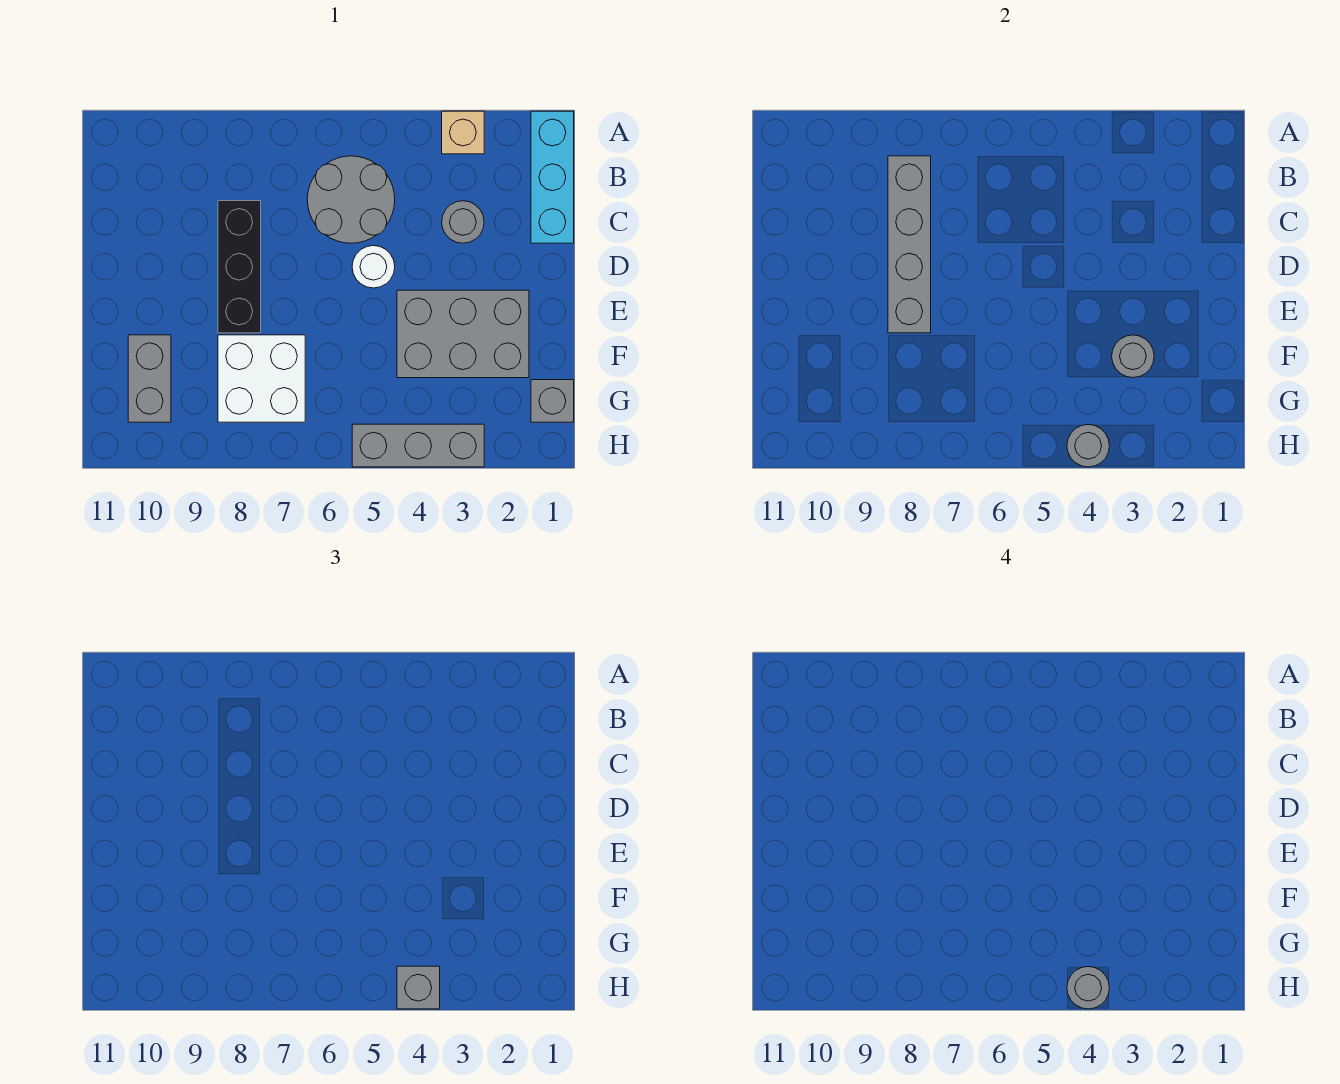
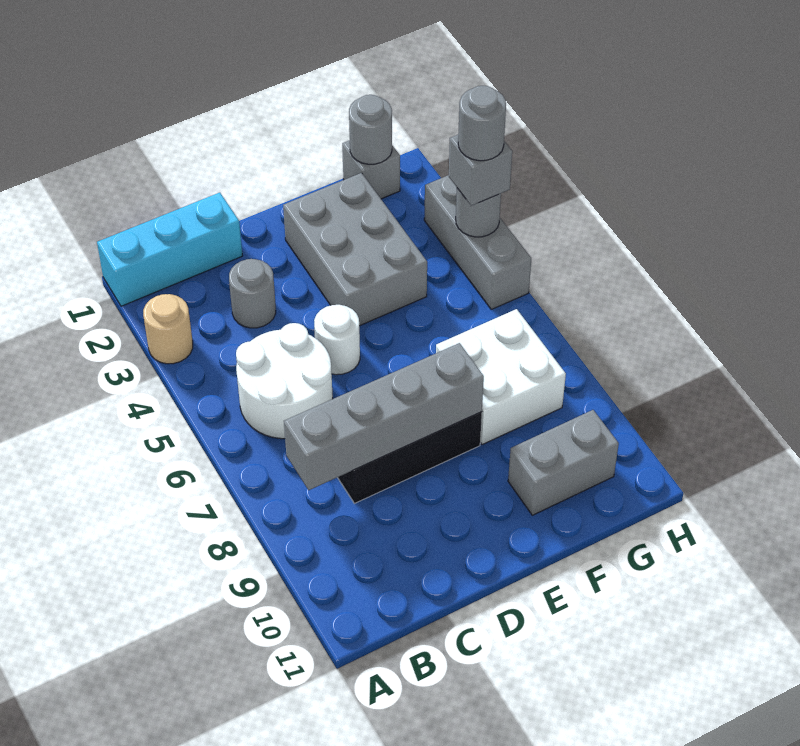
tan 1x1 brick [442,111,484,154] -> tan 1x1 round brick [143,294,193,364]
grey 2x2 round brick [307,156,395,243] -> white 2x2 round brick [236,323,333,439]
grey 1x1 round brick [1112,335,1154,378] -> grey 1x1 round brick moved to [349,95,392,164]

